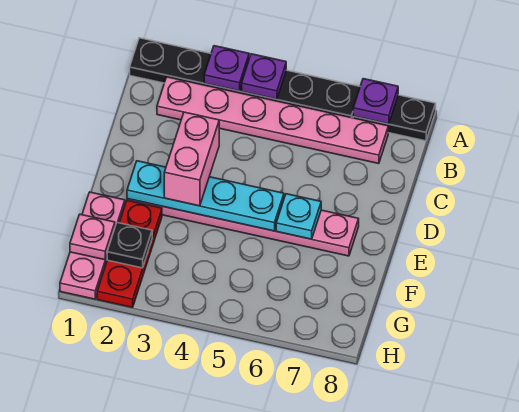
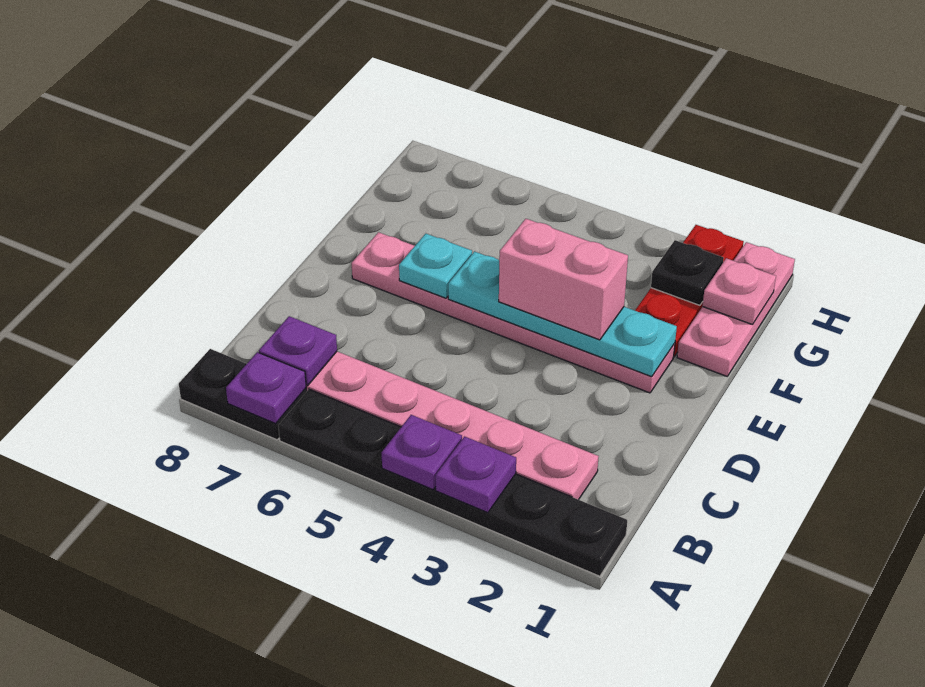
none -> purple 1x1 plate [259,316,337,386]
pink 1x2 brick [164,112,219,206] -> pink 1x2 brick turned to [499,219,628,340]

